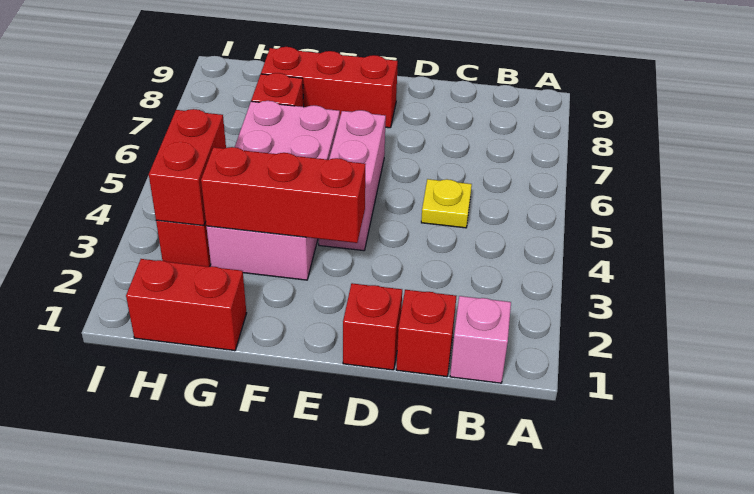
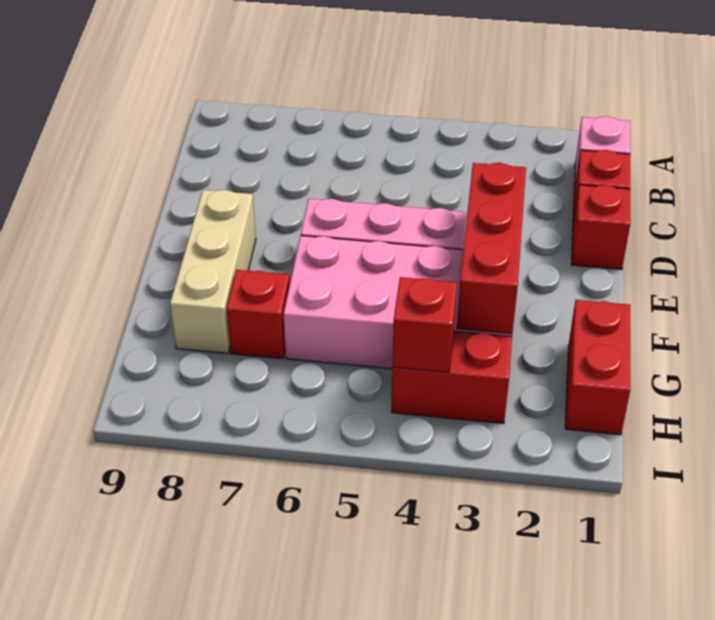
yellow 1x1 plate [421,179,472,228] -> none
red 1x3 brick [261,47,398,128] -> tan 1x3 brick [170,190,256,354]
red 1x2 brick [149,109,226,226] -> red 1x1 brick [392,277,457,372]

